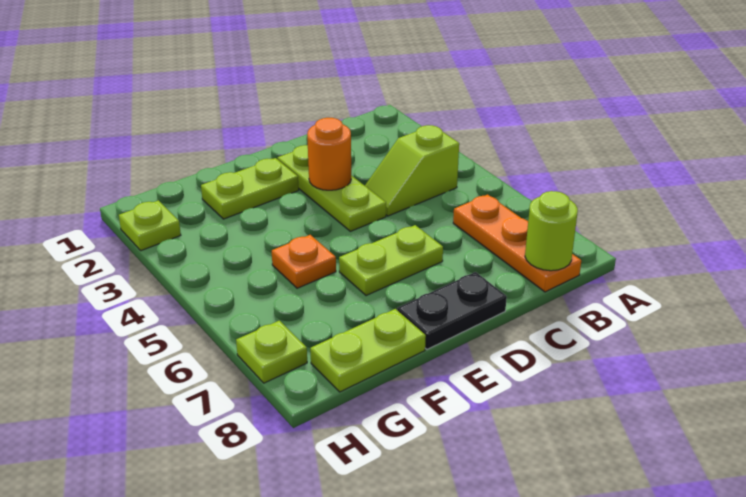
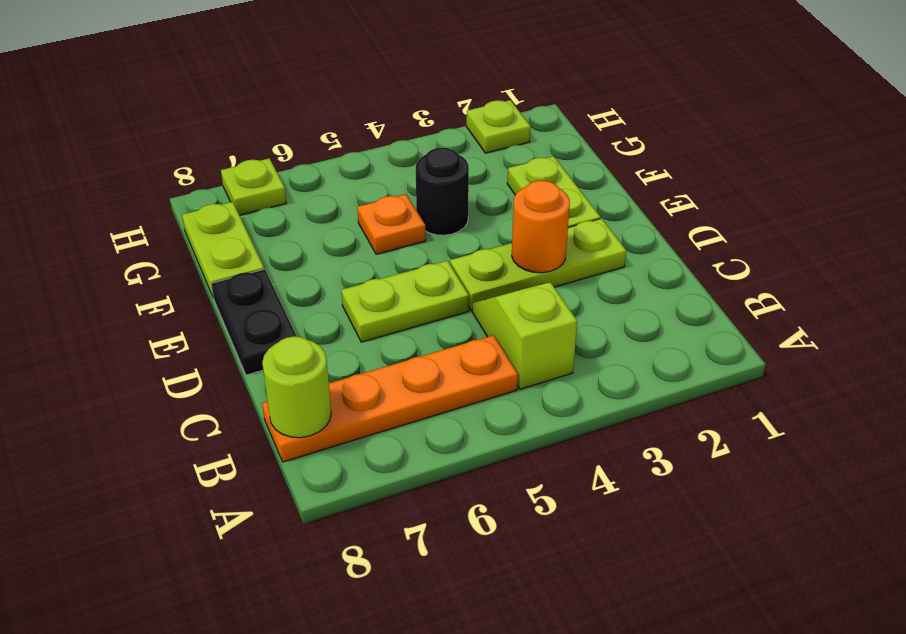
orange 1x3 plate [453,195,581,292] -> orange 1x4 plate [262,335,518,462]
lime 1x2 plate [339,225,443,296] -> lime 1x2 plate turned to [341,261,469,342]
none -> black 1x1 round brick [416,148,469,235]

